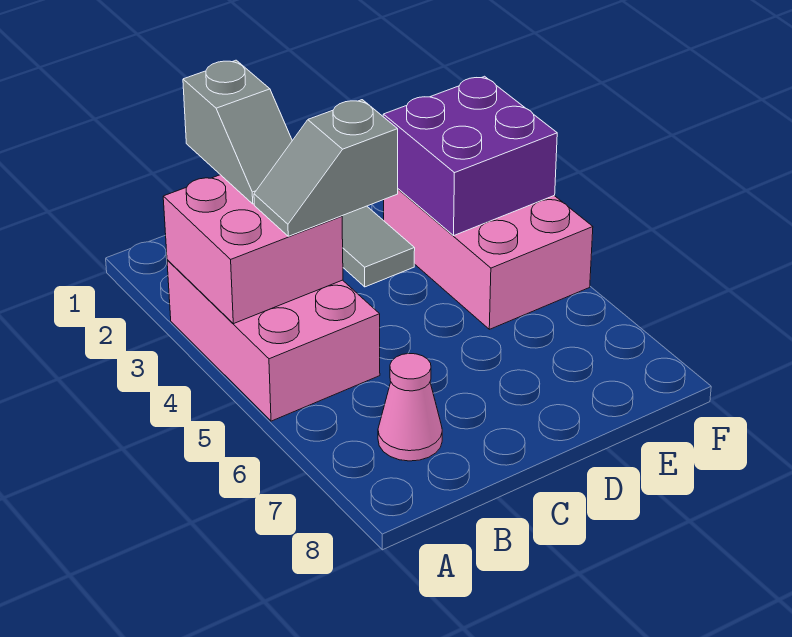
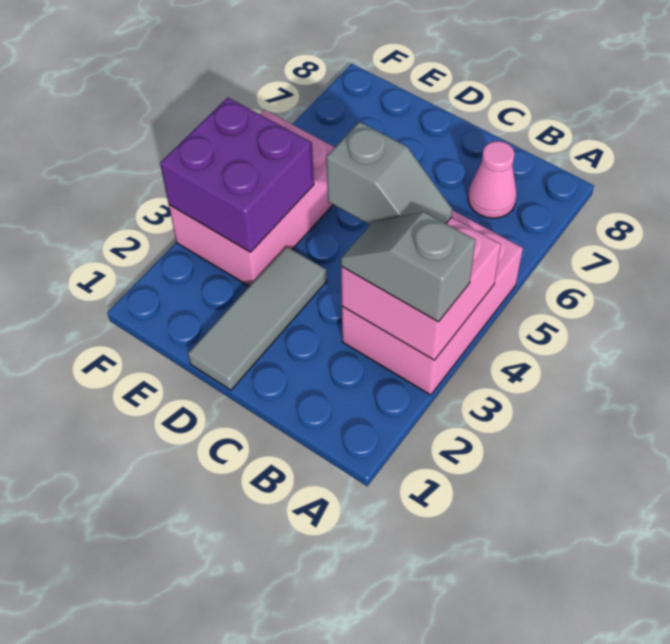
grey 1x2 slope [183,60,292,204] -> grey 1x2 slope turned to [341,212,476,322]

